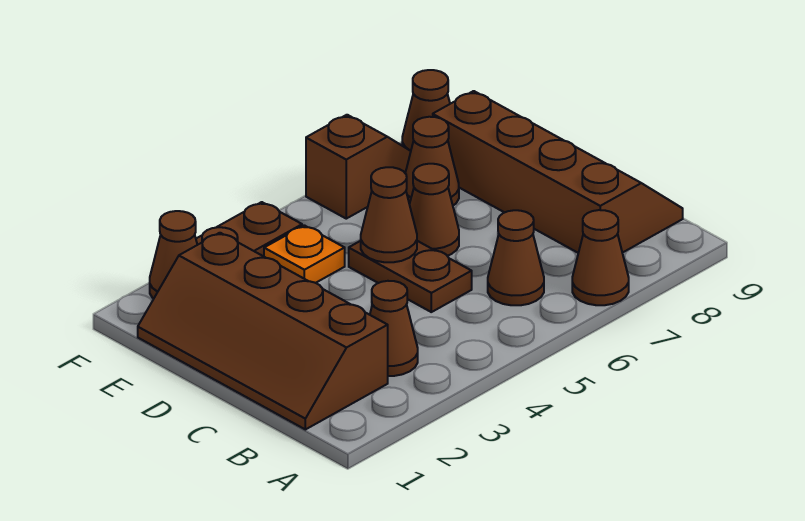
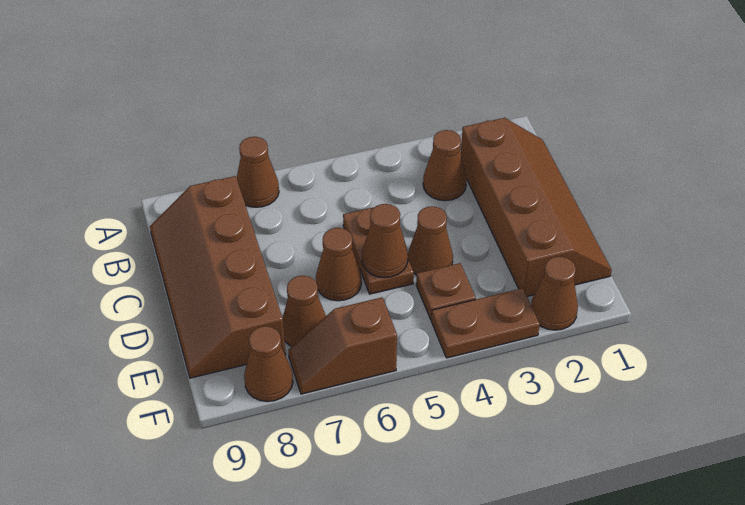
brown 1x1 cone [488,210,544,305] -> brown 1x1 cone moved to [408,206,453,275]
orange 1x1 plate [264,225,345,283] -> brown 1x1 plate [416,263,476,320]

